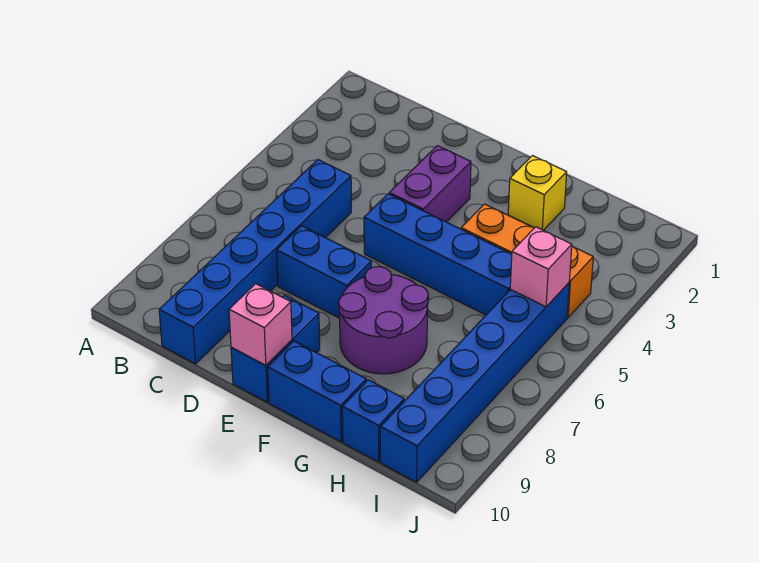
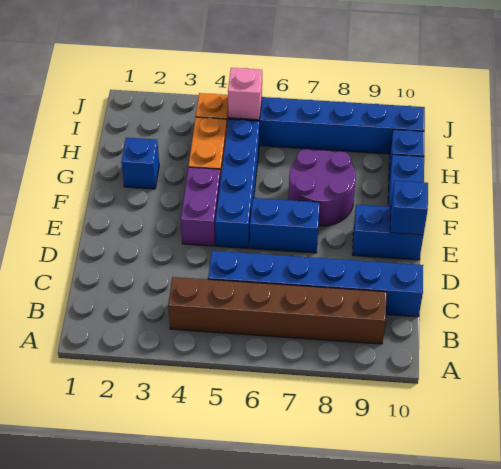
none -> brown 1x6 brick [168,277,387,344]
blue 1x2 brick [277,226,371,318] -> blue 1x2 brick turned to [250,198,320,253]
purple 1x2 brick [389,146,471,222] -> purple 1x2 brick turned to [181,167,221,246]
pink 1x1 brick [229,284,292,365] -> blue 1x1 brick [390,181,428,235]
yellow 1x1 brick [508,156,567,230] -> blue 1x1 brick [122,138,159,189]

